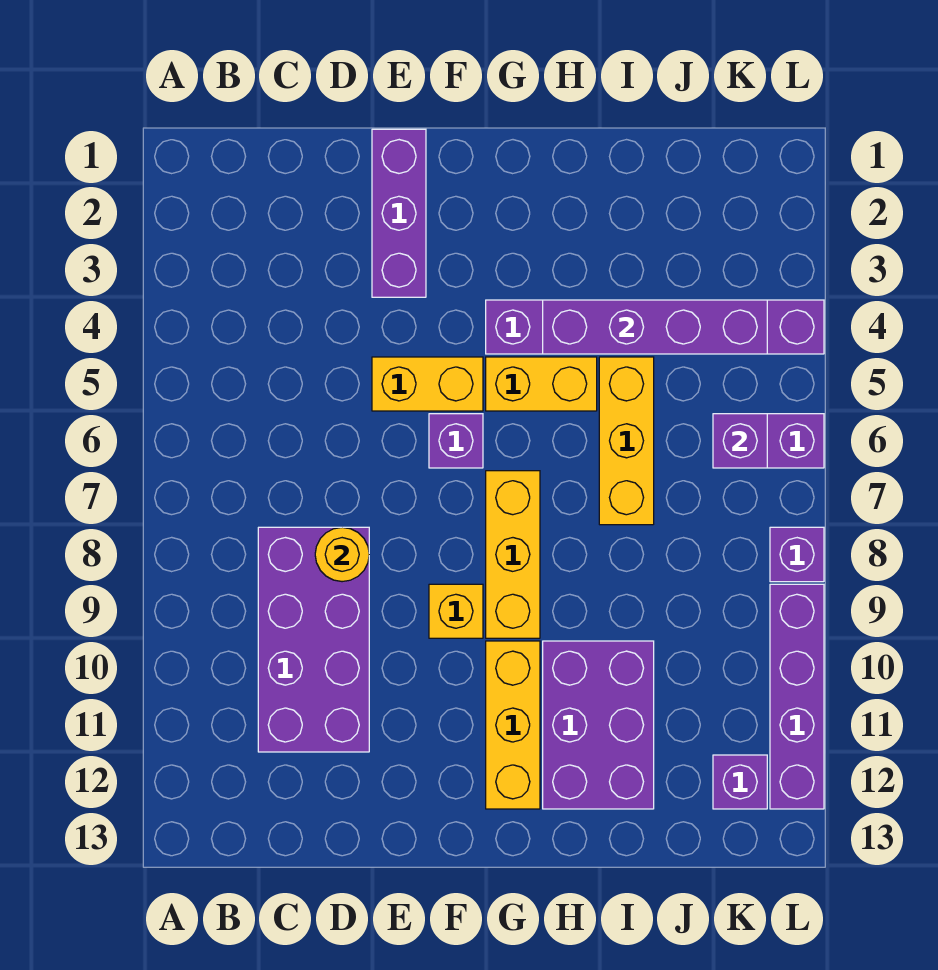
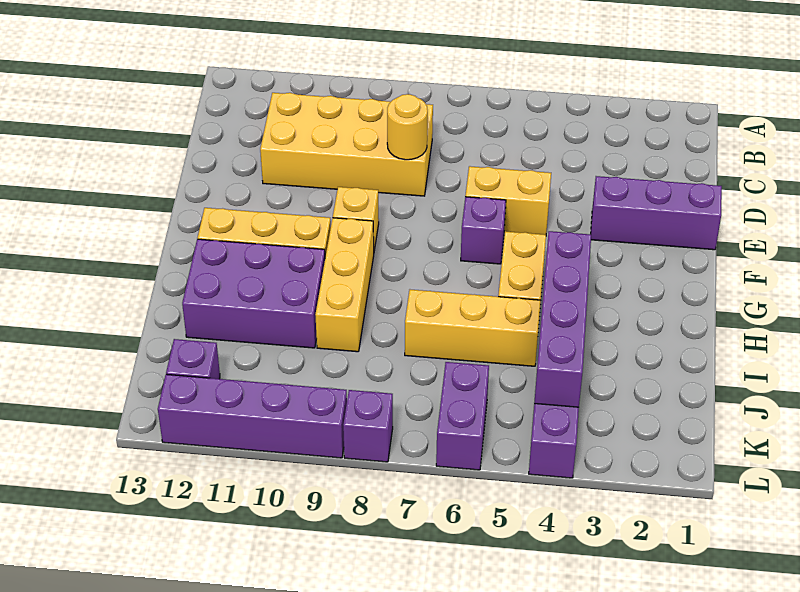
purple 2x4 brick [258,527,369,752] -> yellow 2x4 brick [260,93,433,196]
yellow 1x2 brick [372,357,483,411] -> yellow 1x2 brick turned to [465,166,551,235]
yellow 1x3 brick [486,471,540,638] -> yellow 1x3 brick turned to [315,218,374,352]
purple 1x1 brick [713,414,767,468] -> none

